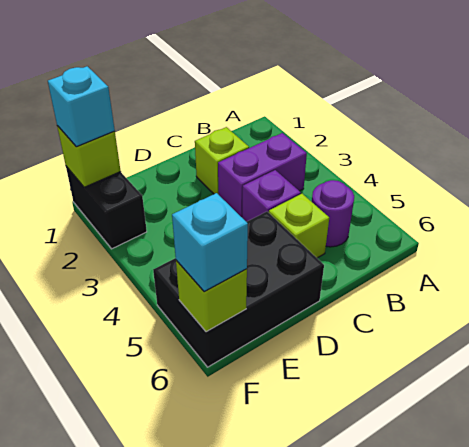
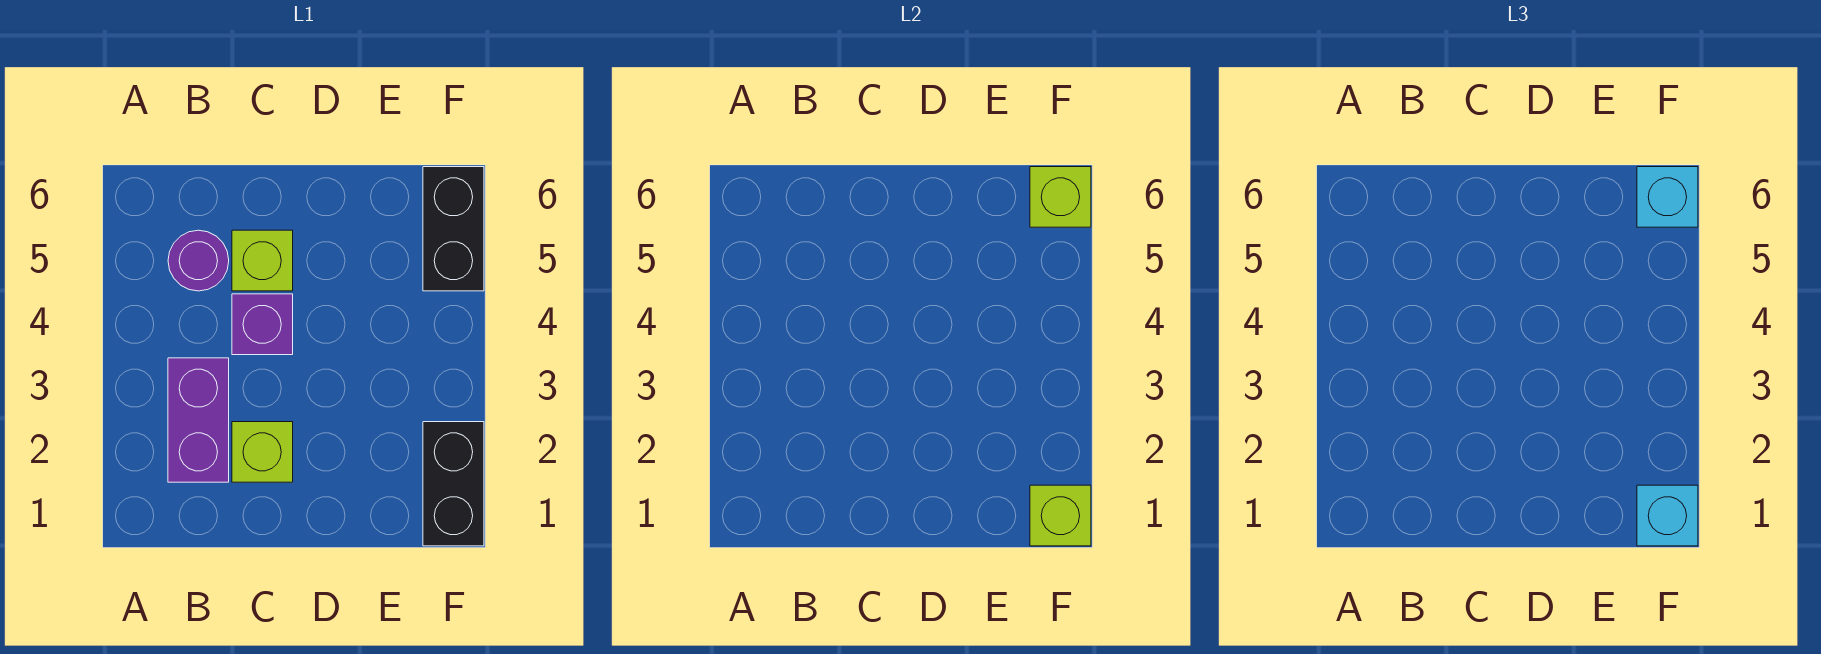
purple 1x2 brick [218,133,307,217] -> purple 1x2 brick turned to [168,358,229,482]
black 2x3 brick [153,212,324,367] -> black 1x2 brick [423,167,484,291]

